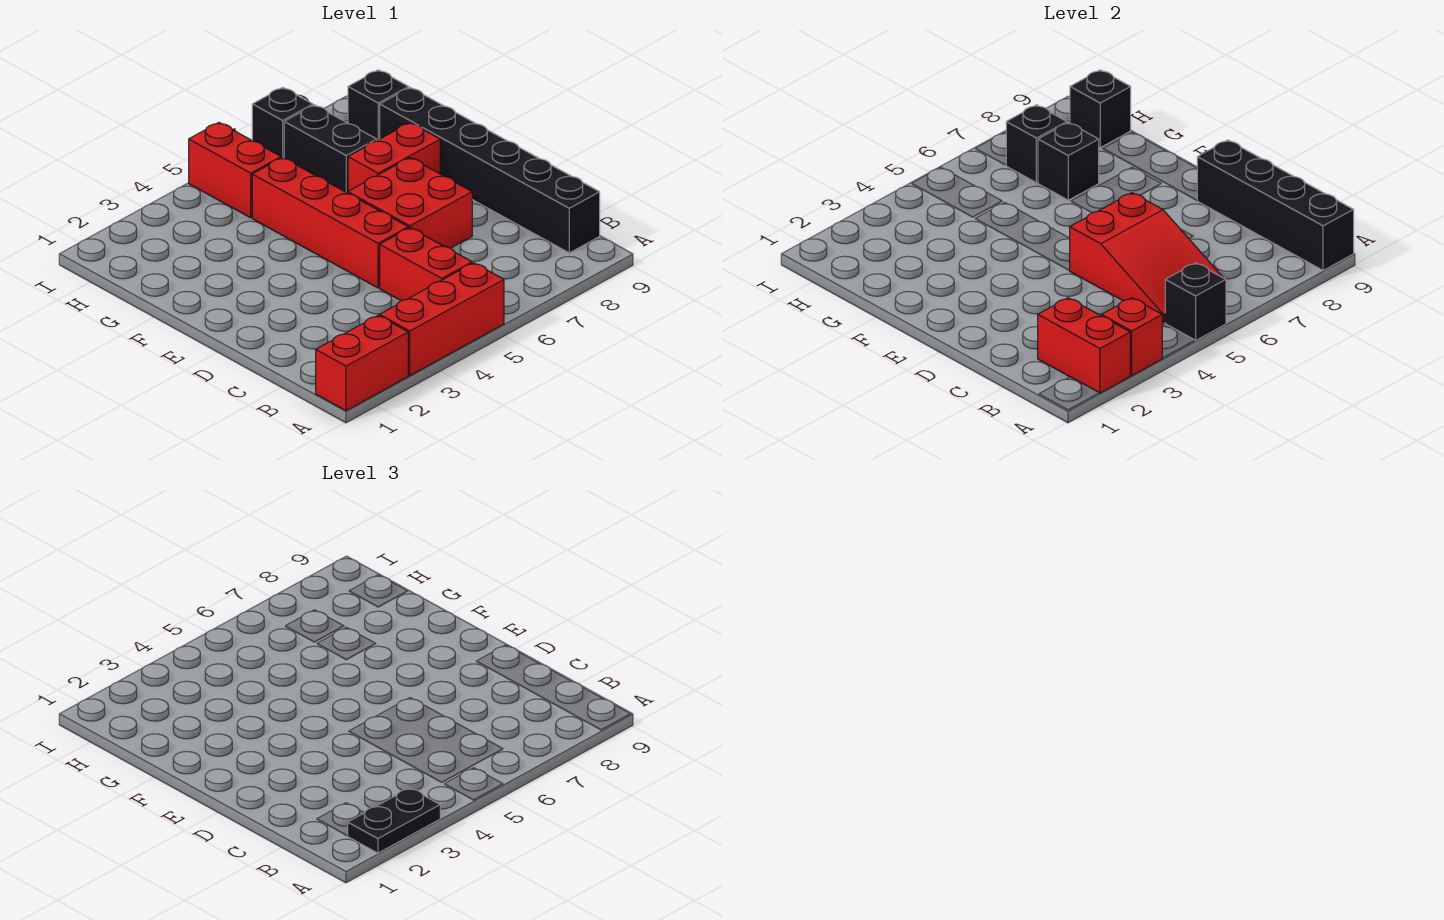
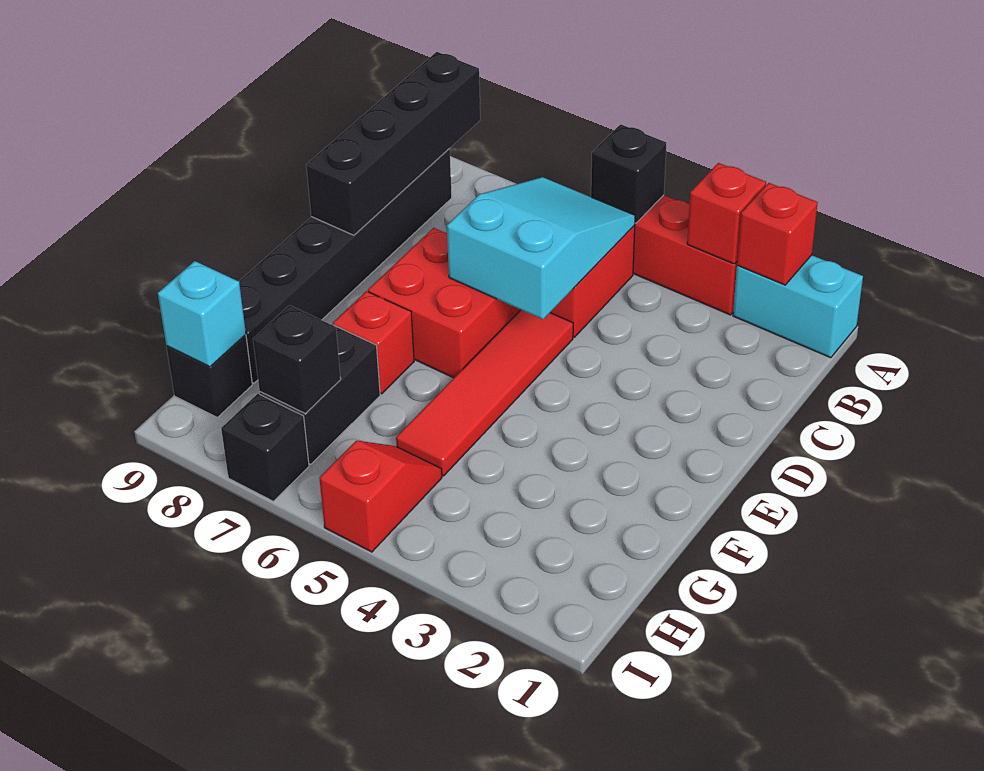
red 1x2 brick [316,316,408,411] -> cyan 1x2 brick [733,255,863,358]
red 1x2 brick [1038,298,1130,393] -> red 1x1 brick [737,183,818,285]
black 1x2 plate [348,788,440,853] -> none
red 2x3 slope [1070,193,1222,323] -> cyan 2x3 slope [447,177,635,319]
red 1x4 brick [252,157,408,288] -> red 1x4 tile [396,310,573,476]
red 1x2 brick [348,123,440,191] -> red 1x1 brick [333,291,414,394]
black 1x1 brick [1038,122,1099,200] -> none
red 1x2 brick [189,123,281,218] -> red 1x2 slope [319,441,442,552]
black 1x1 brick [1070,70,1131,148] -> cyan 1x1 brick [158,261,246,367]

